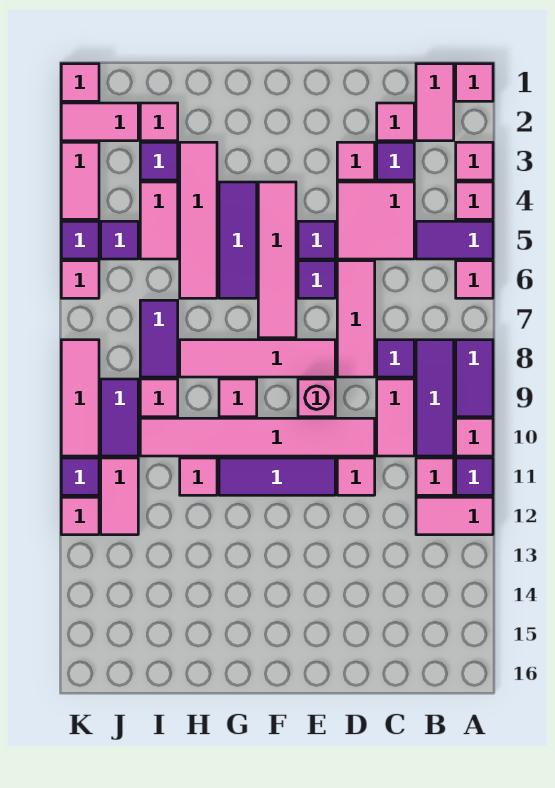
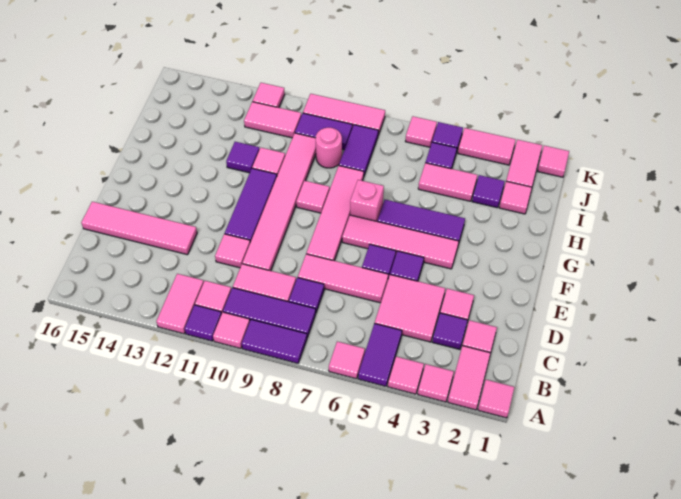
pink 1x2 tile [416,64,454,141] -> pink 1x2 tile turned to [448,346,491,410]
pink 1x1 brick [298,379,335,417] -> pink 1x1 brick moved to [350,180,384,221]
pink 1x4 tile [180,142,217,298] -> pink 1x4 tile moved to [81,202,197,255]
purple 1x2 tile [140,300,178,377] -> purple 1x2 tile turned to [339,125,378,175]
pink 1x1 tile [140,379,178,417] -> pink 1x1 round brick [316,128,342,168]
purple 1x1 tile [61,458,99,495] -> purple 1x1 tile moved to [226,142,259,173]

